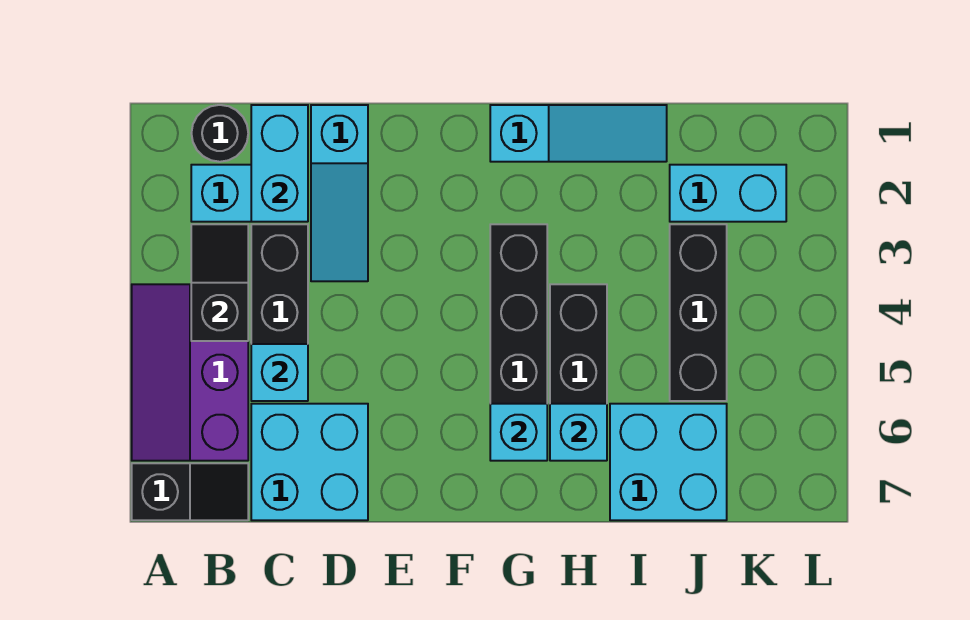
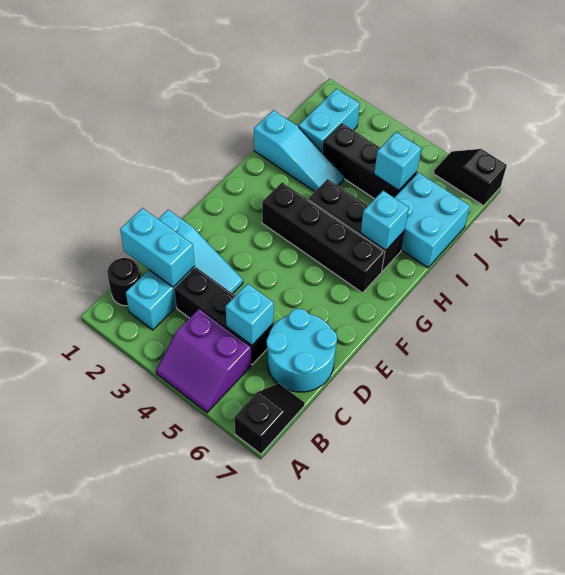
purple 2x3 slope [132,284,248,461] -> purple 2x2 slope [156,309,251,413]
black 1x2 slope [191,224,248,341] -> black 1x2 slope moved to [434,149,507,206]
cyan 2x2 brick [251,404,368,520] -> cyan 2x2 round brick [267,309,337,392]
cyan 1x3 slope [490,105,667,162] -> cyan 1x3 slope turned to [254,110,344,192]
cyan 1x1 brick [490,404,547,461] -> cyan 1x1 brick moved to [374,132,421,190]

